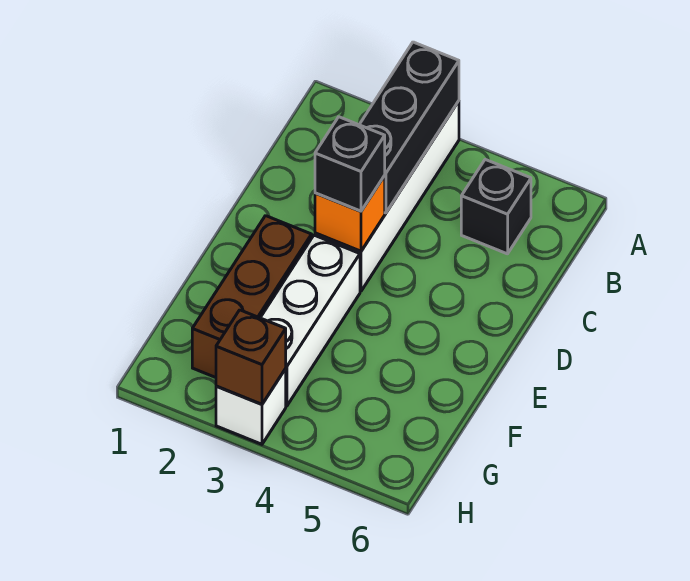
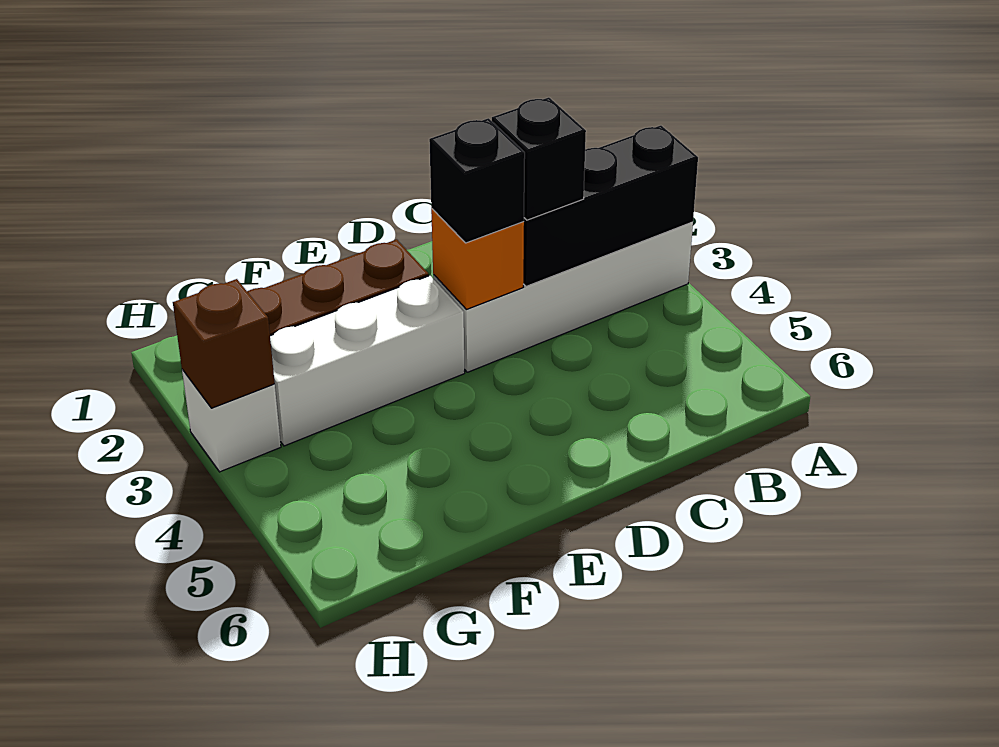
black 1x1 brick [461,160,531,254] -> black 1x1 brick moved to [492,97,586,220]

